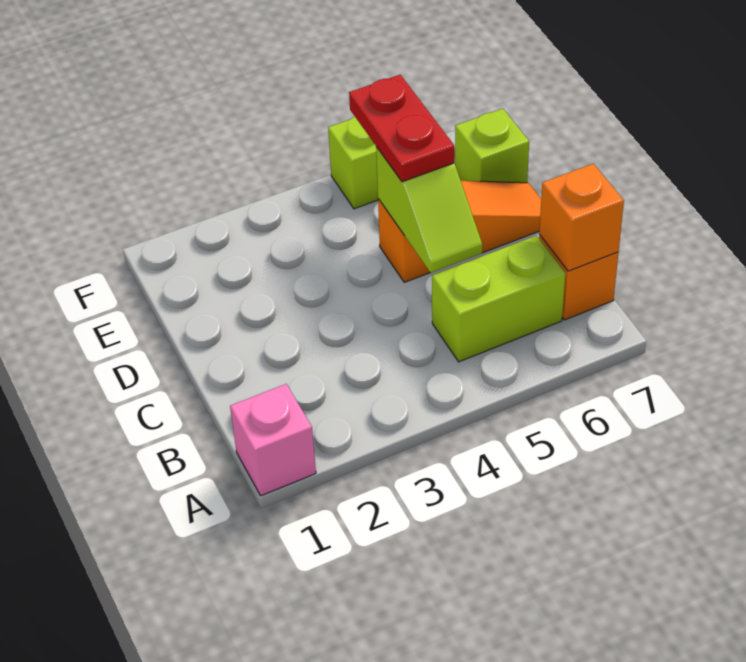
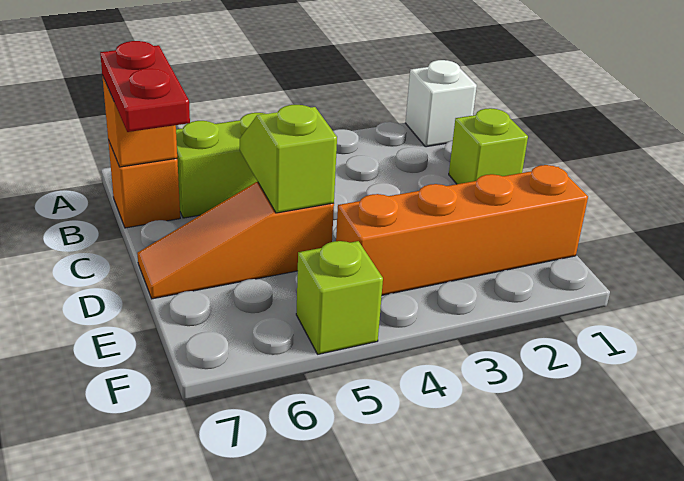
pink 1x1 brick [230,384,316,496] -> white 1x1 brick [406,60,477,147]
red 1x2 plate [349,75,454,182] -> red 1x2 plate moved to [100,41,190,132]
none -> orange 1x4 brick [336,165,588,295]
lime 1x1 brick [455,109,529,183] -> lime 1x1 brick moved to [449,108,528,184]

